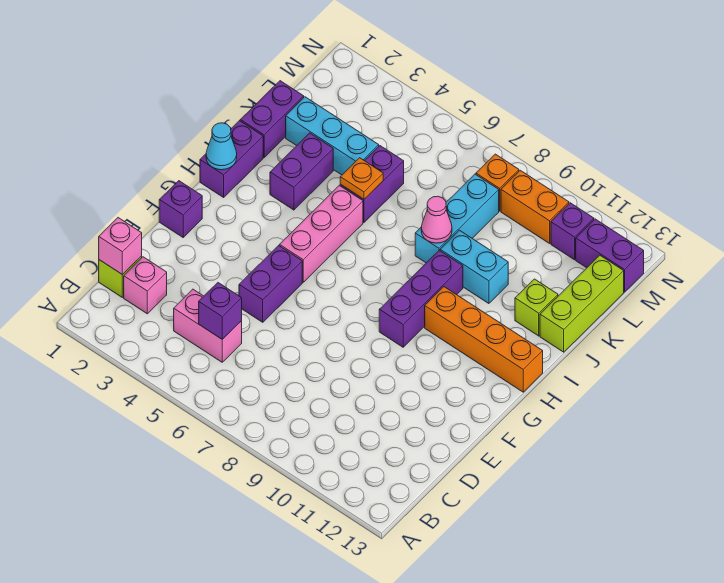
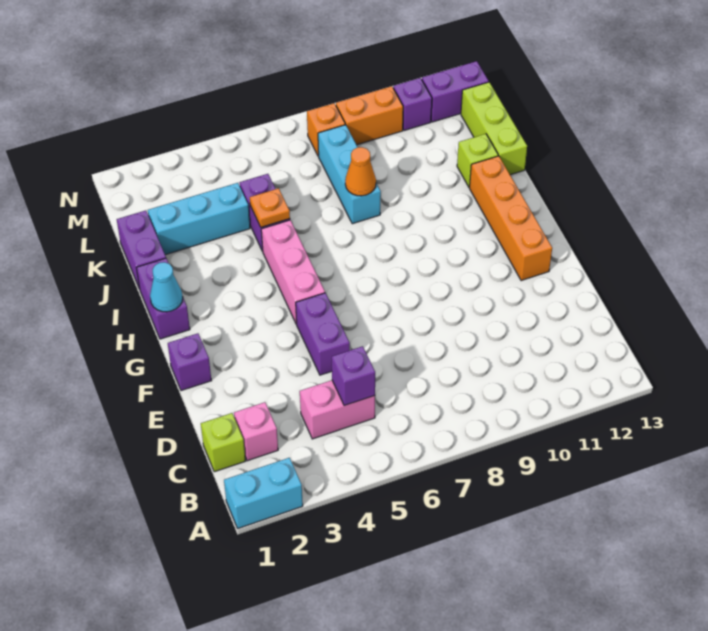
pink 1x1 brick [99,218,142,275] -> none
purple 1x3 brick [379,250,463,347] -> none
orange 1x4 brick [425,287,543,392] -> orange 1x4 brick turned to [470,156,552,281]
purple 1x2 brick [270,133,333,210] -> none
pink 1x1 cone [421,196,452,243] -> orange 1x1 cone [345,147,376,196]
cyan 1x2 brick [440,230,508,304] -> cyan 1x2 brick moved to [224,458,303,528]

